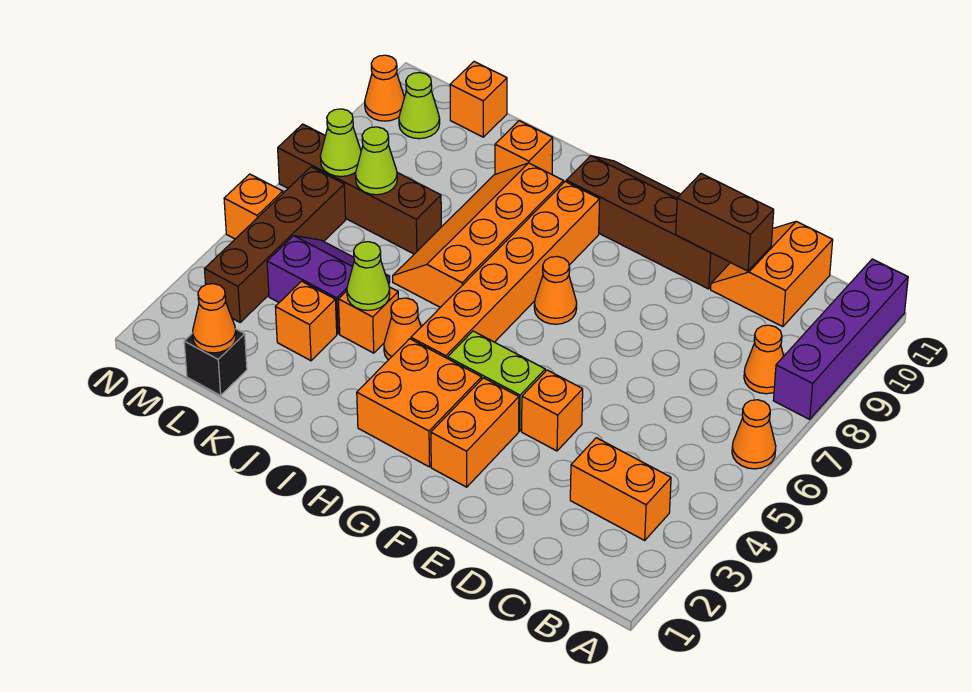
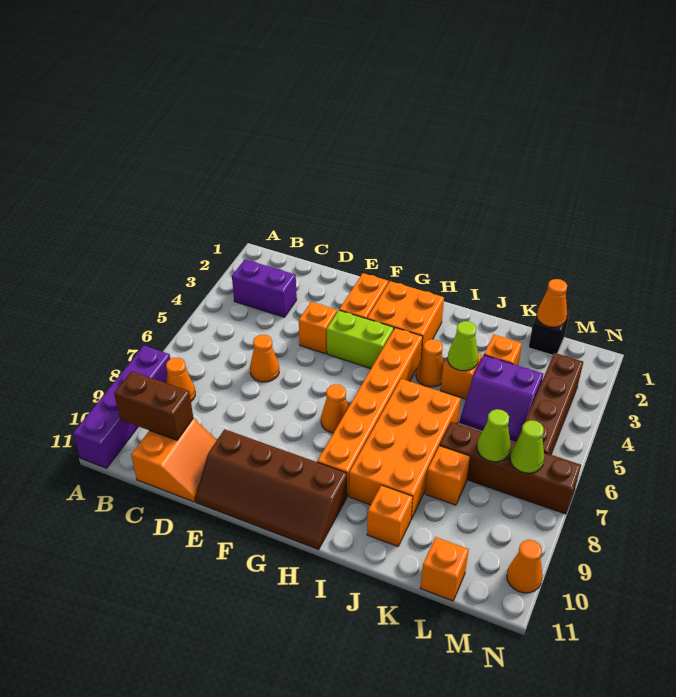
orange 1x1 cone [732,400,776,469] -> orange 1x1 cone moved to [250,335,279,382]
orange 1x2 brick [570,438,671,540] -> purple 1x2 brick [232,259,297,317]
brown 1x2 brick [676,174,774,271] -> brown 1x2 brick moved to [114,371,193,440]
orange 2x4 slope [393,163,563,307] -> orange 2x4 brick [349,379,461,519]
lime 1x1 cone [399,73,440,139] -> none
orange 1x1 brick [224,174,283,239] -> orange 1x1 brick moved to [425,446,470,505]

